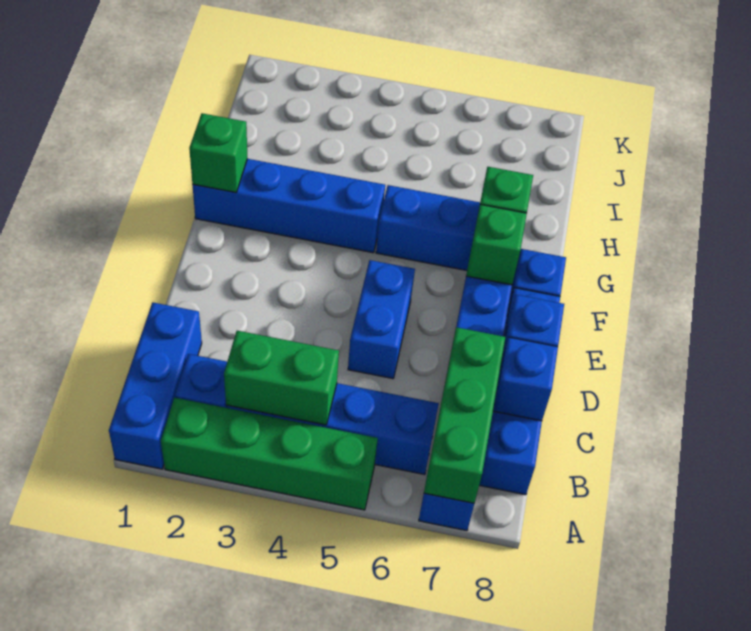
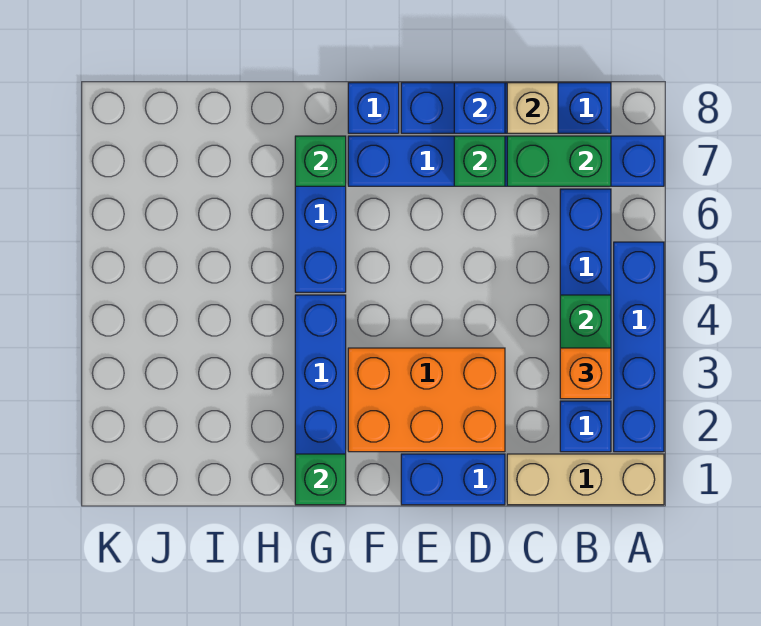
blue 1x3 brick [109,302,202,469] -> tan 1x3 brick [507,454,664,505]
green 1x4 brick [161,398,378,510] -> blue 1x4 brick [614,242,664,452]
green 1x3 brick [424,327,506,503] -> green 1x2 brick [507,136,611,186]
none -> orange 1x1 brick [560,348,611,399]
blue 1x1 brick [493,337,558,421] -> tan 1x1 brick [507,83,558,133]
none -> orange 2x3 brick [348,348,505,452]
blue 1x2 brick [348,260,415,379] -> blue 1x2 brick moved to [401,454,505,505]
green 1x1 brick [466,204,527,285] -> green 1x1 brick moved to [454,136,505,186]

